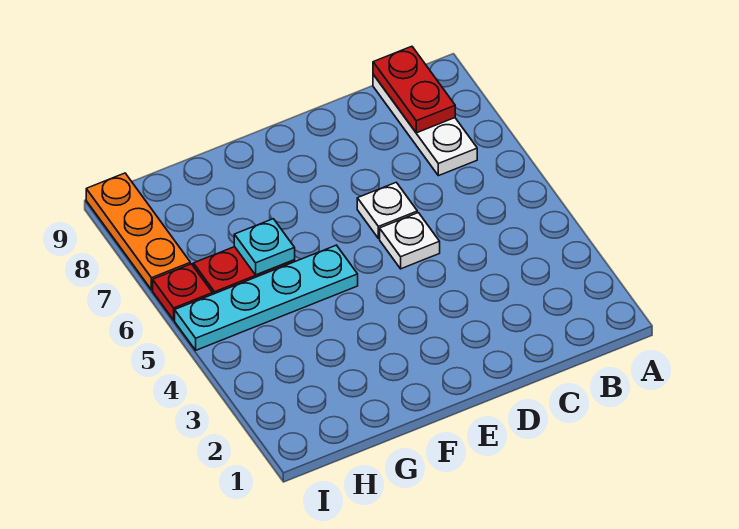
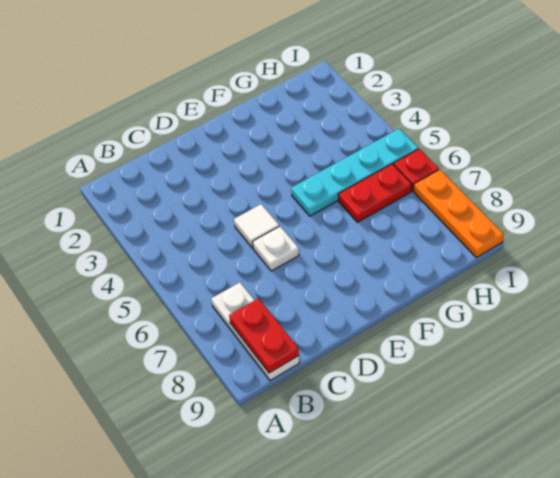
white 1x1 plate [380,213,440,269] -> white 1x1 tile [234,204,279,248]
cyan 1x1 plate [234,219,295,275] -> none

